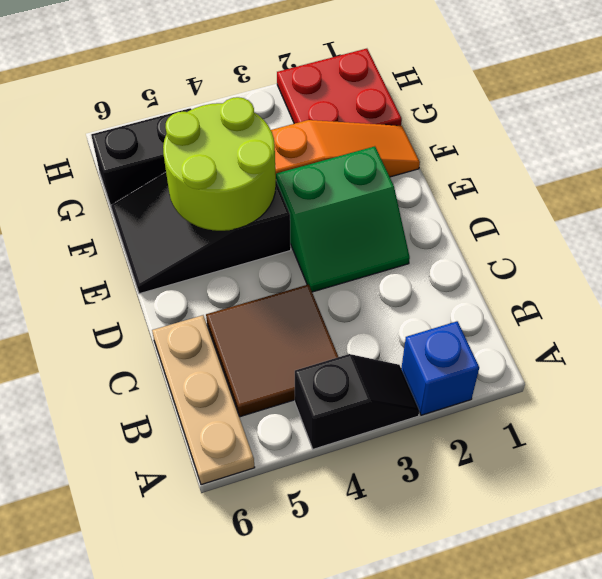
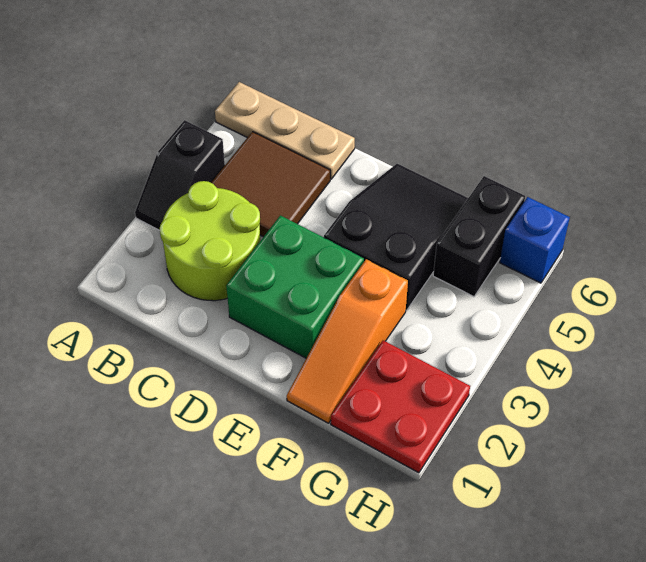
blue 1x1 brick [401,321,479,415] -> blue 1x1 brick moved to [500,197,570,283]
green 2x2 slope [276,146,410,292] -> green 2x2 brick [226,215,364,358]
lime 2x2 round brick [163,97,276,231] -> lime 2x2 round brick moved to [160,181,260,301]

